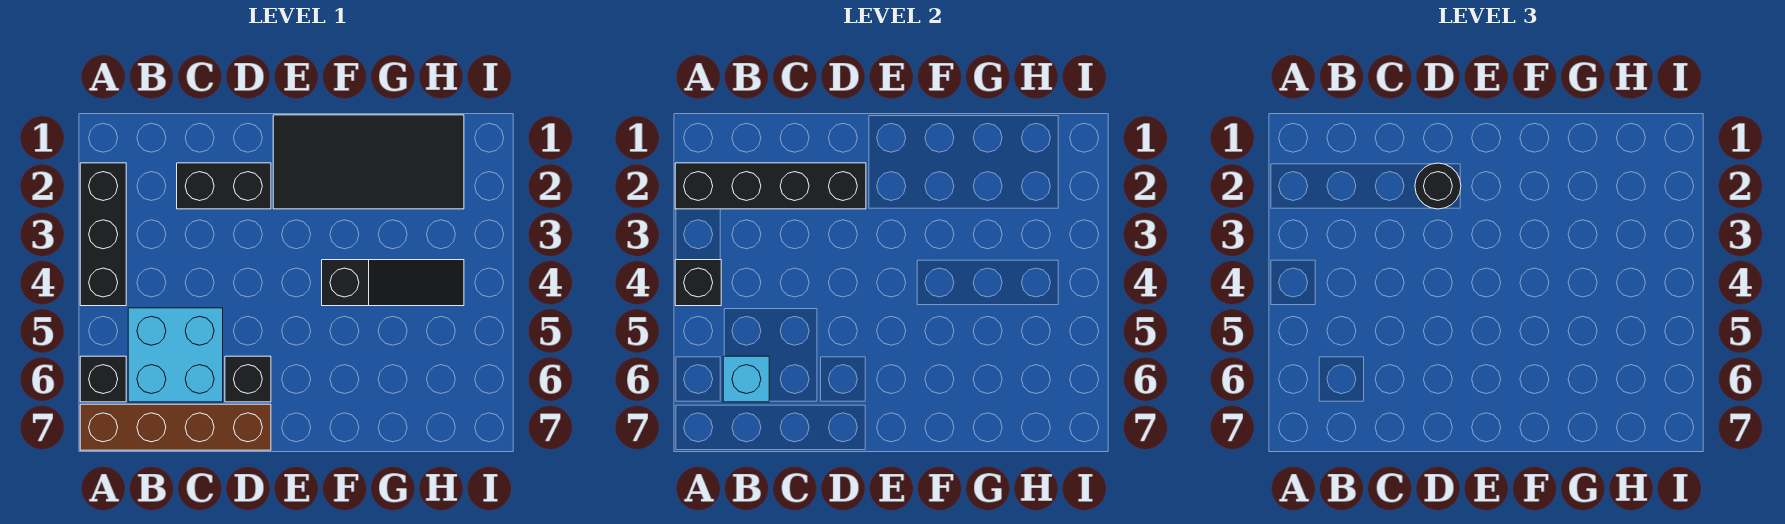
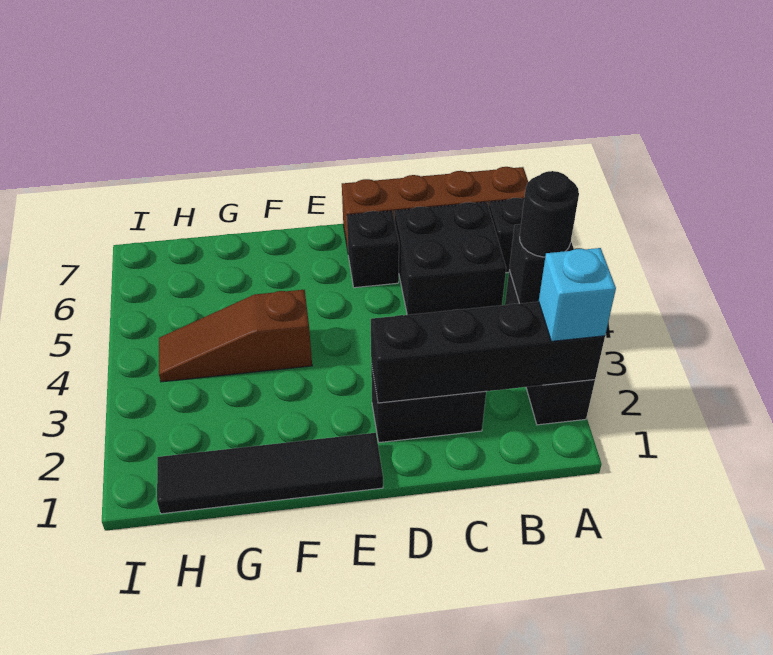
cyan 2x2 brick [128,308,223,402] -> black 2x2 brick [395,202,506,315]
cyan 1x1 brick [723,356,769,402] -> cyan 1x1 brick moved to [539,248,616,341]
black 1x1 round brick [1415,163,1461,209] -> black 1x1 round brick moved to [520,171,579,257]
black 2x4 tile [273,115,464,209] -> black 1x4 tile [157,433,383,514]
black 1x3 slope [322,260,464,306] -> brown 1x3 slope [159,290,312,382]

